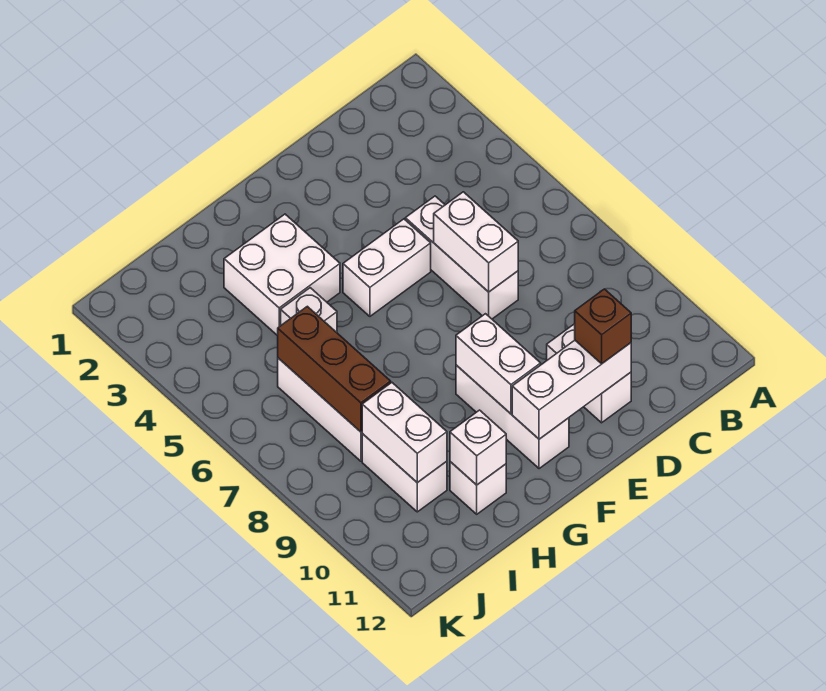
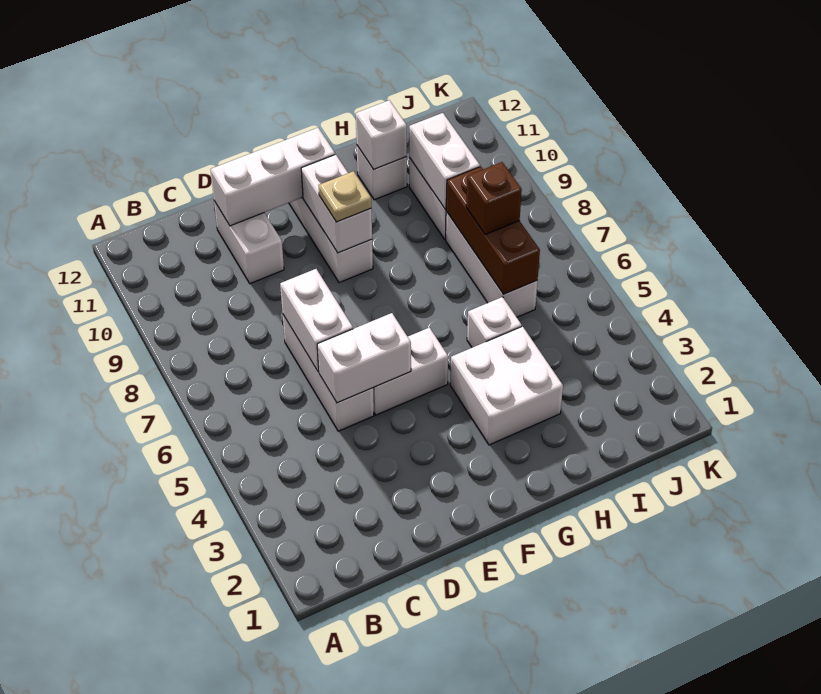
none -> white 1x2 brick [317,313,411,403]
brown 1x1 brick [575,289,631,364] -> brown 1x1 brick moved to [466,162,522,235]
none -> tan 1x1 plate [319,171,371,222]

